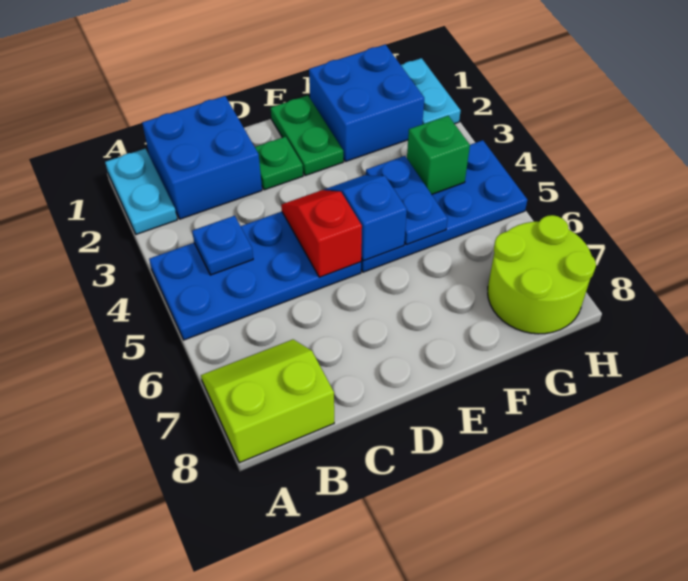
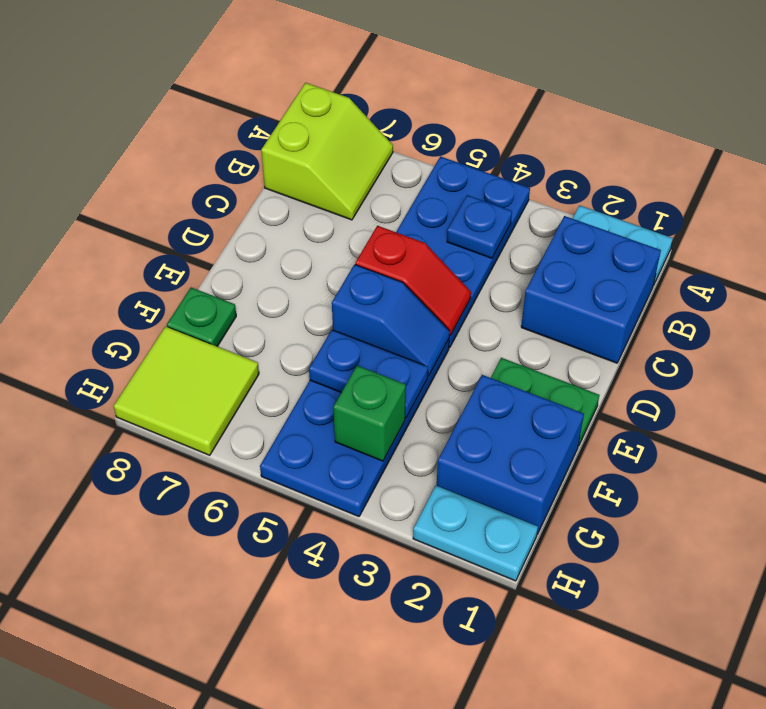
green 1x1 plate [255,137,303,190] -> green 1x1 plate moved to [167,288,236,346]
lime 2x2 round brick [488,215,596,334] -> lime 2x2 tile [114,326,259,455]

